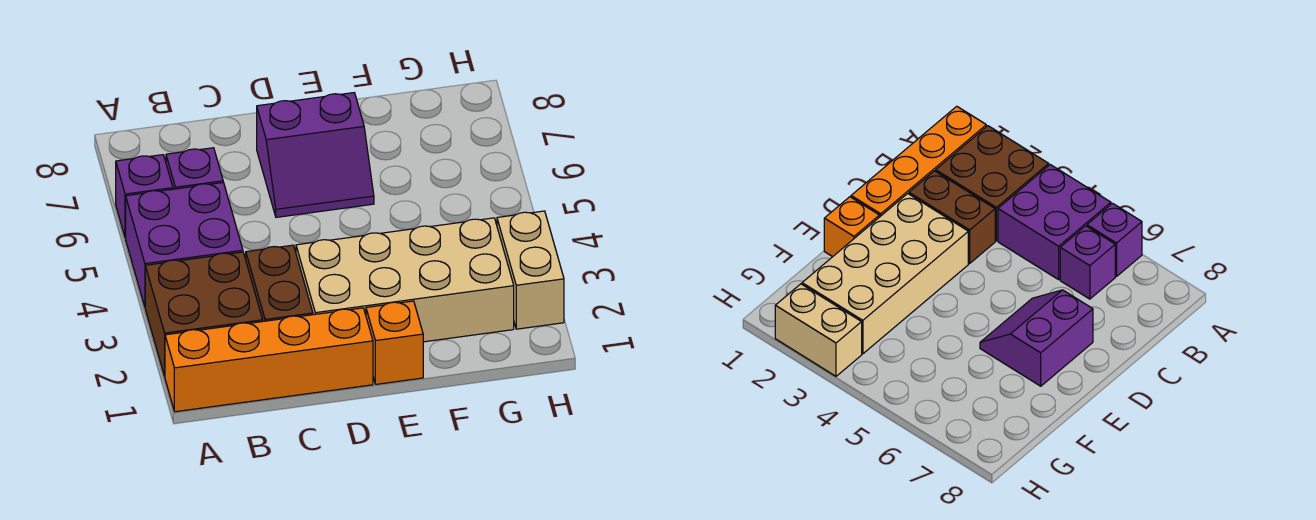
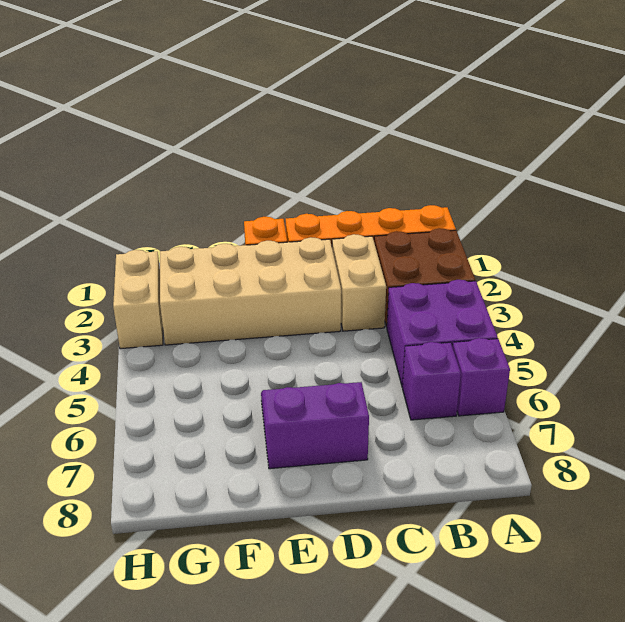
brown 1x2 brick [246,245,313,321] -> tan 1x2 brick [332,234,386,331]

